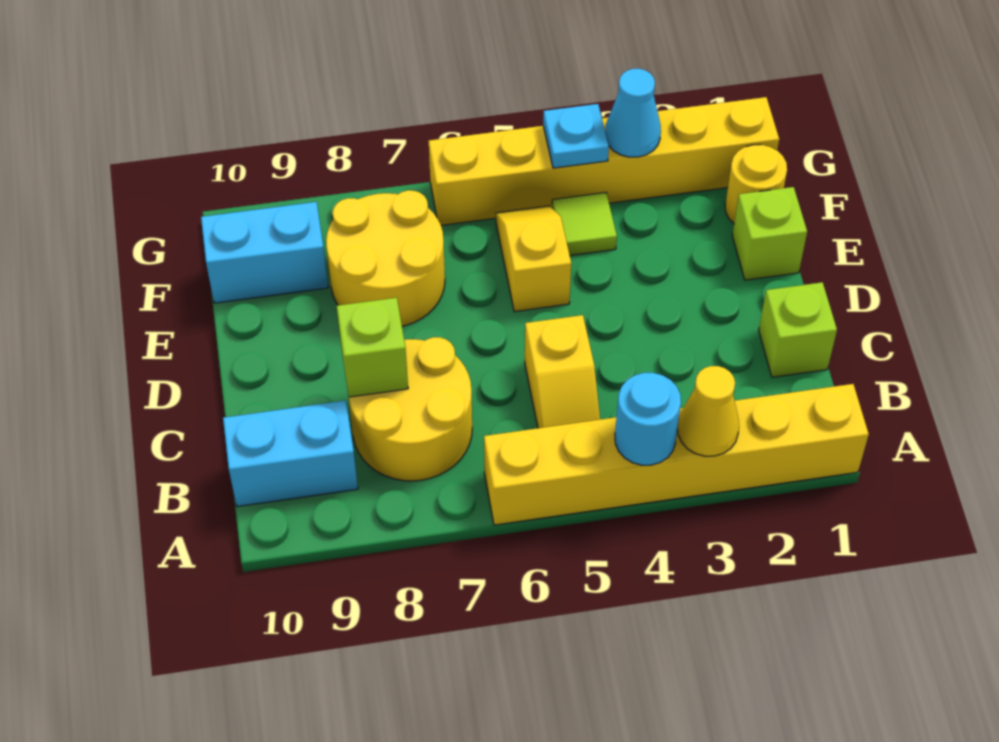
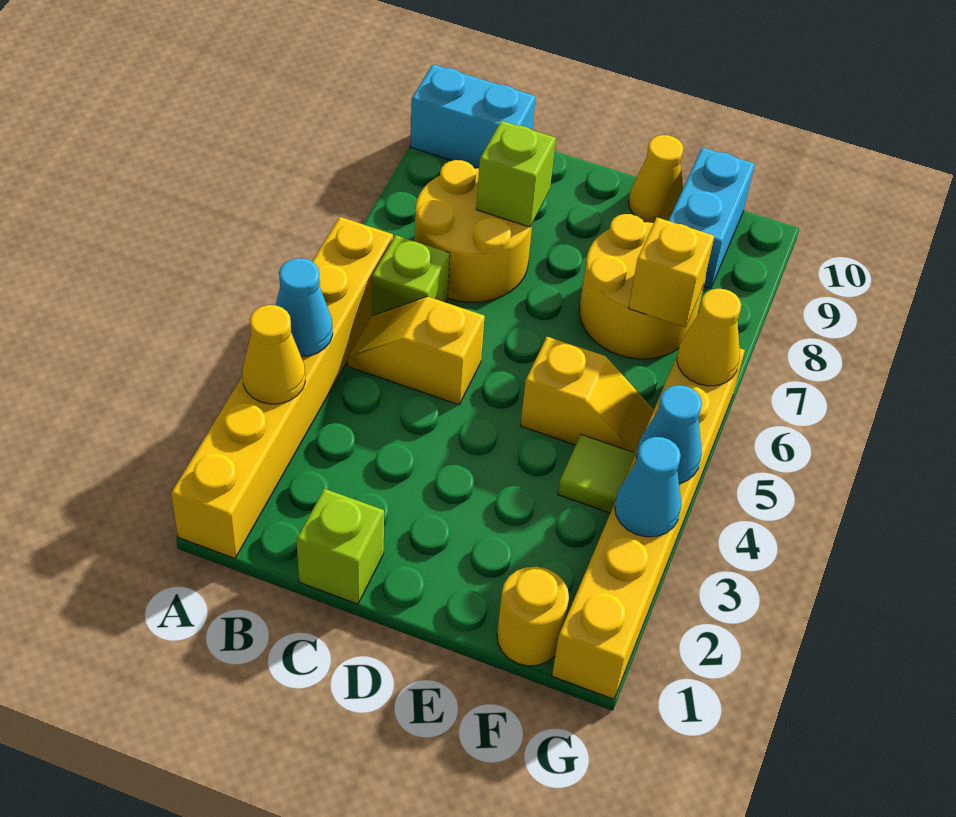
cyan 1x1 round brick [615,373,681,465] -> cyan 1x1 cone [276,258,333,356]
cyan 1x2 brick [223,401,358,507] -> cyan 1x2 brick turned to [410,64,536,169]
lime 1x1 brick [732,187,807,280] -> lime 1x1 brick moved to [372,235,450,316]
none -> yellow 1x1 cone [629,135,684,223]
none -> yellow 1x1 brick [629,218,714,327]
cyan 1x1 plate [543,104,609,168] -> cyan 1x1 cone [636,385,702,483]
none -> yellow 1x1 cone [677,289,741,386]

